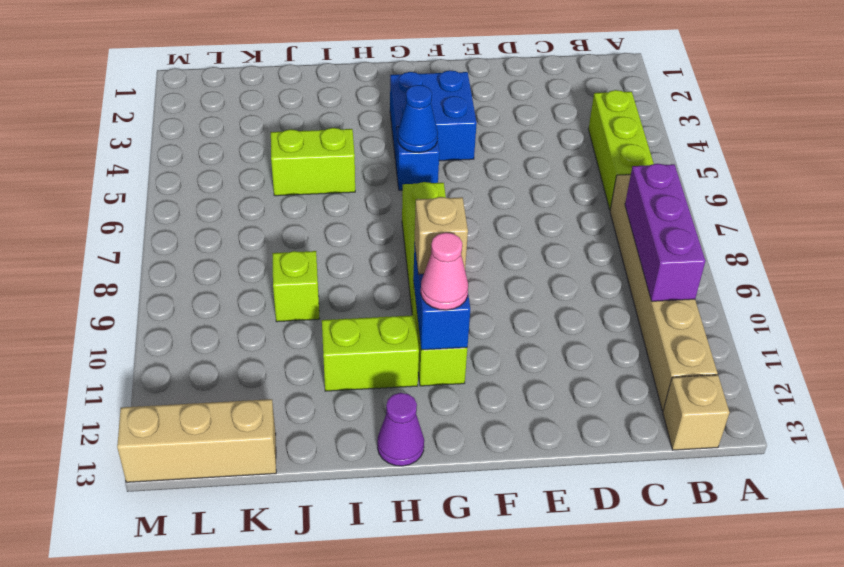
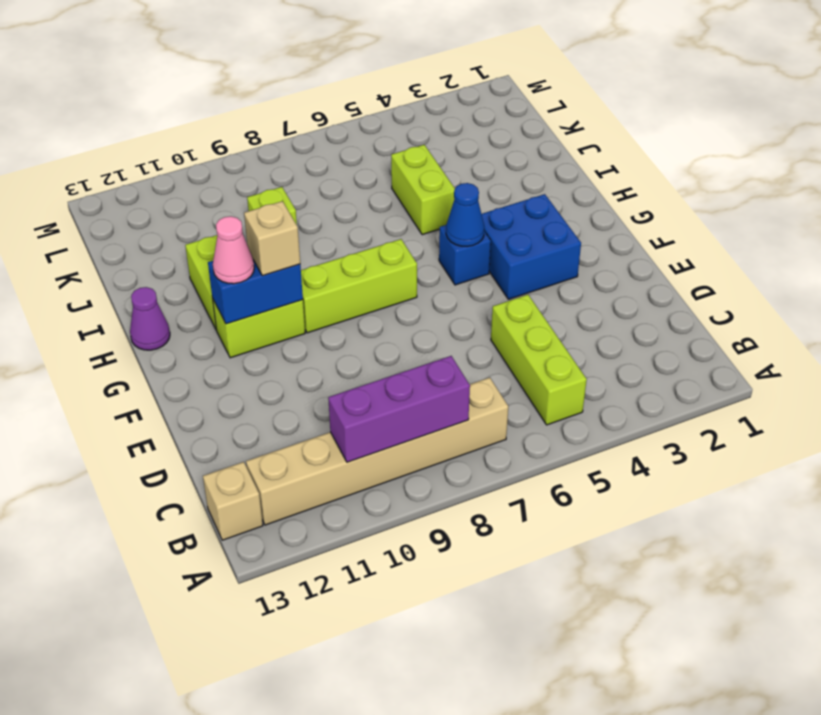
lime 1x3 brick [588,90,654,209] -> lime 1x3 brick turned to [491,295,587,425]
tan 1x3 brick [117,399,276,482] -> none

